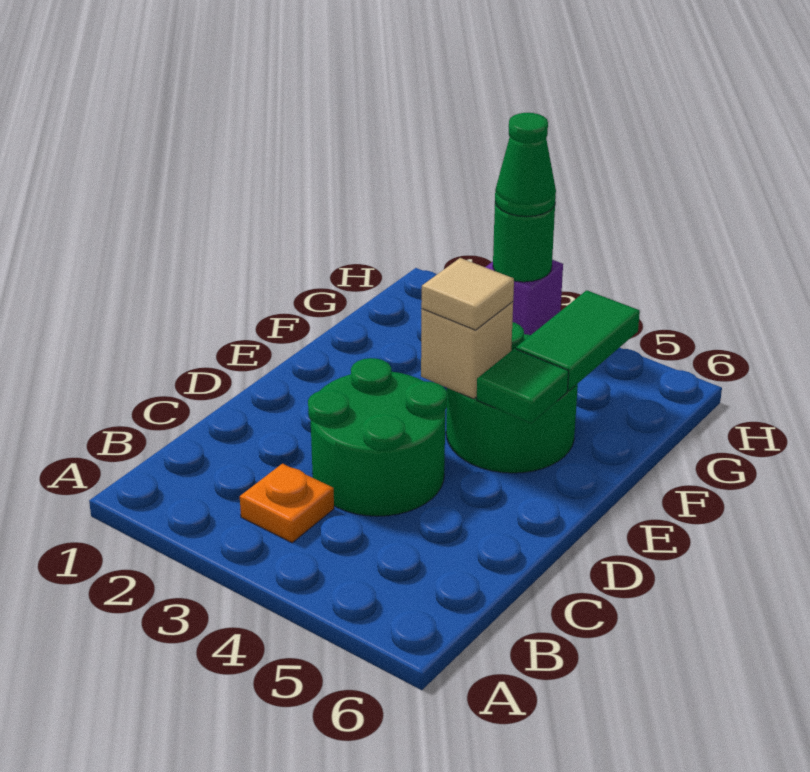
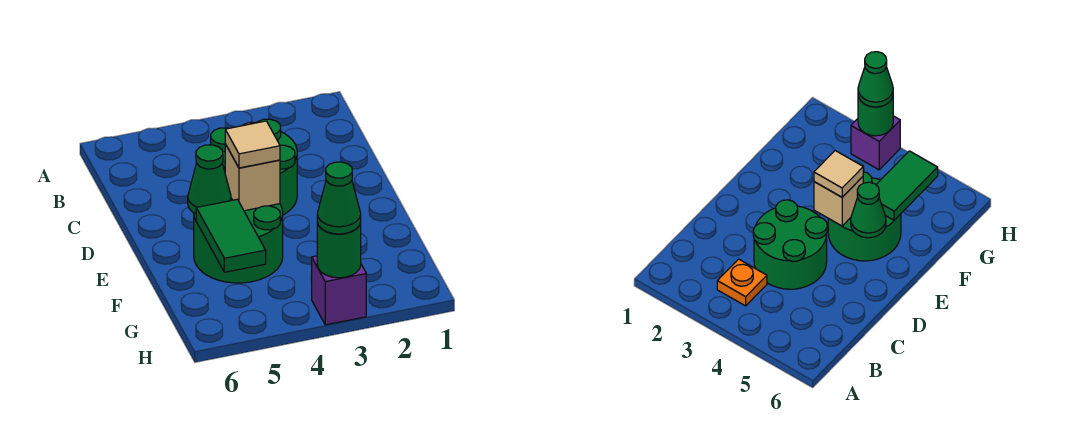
green 1x1 tile [477,349,569,423] -> green 1x1 cone [188,145,231,214]

